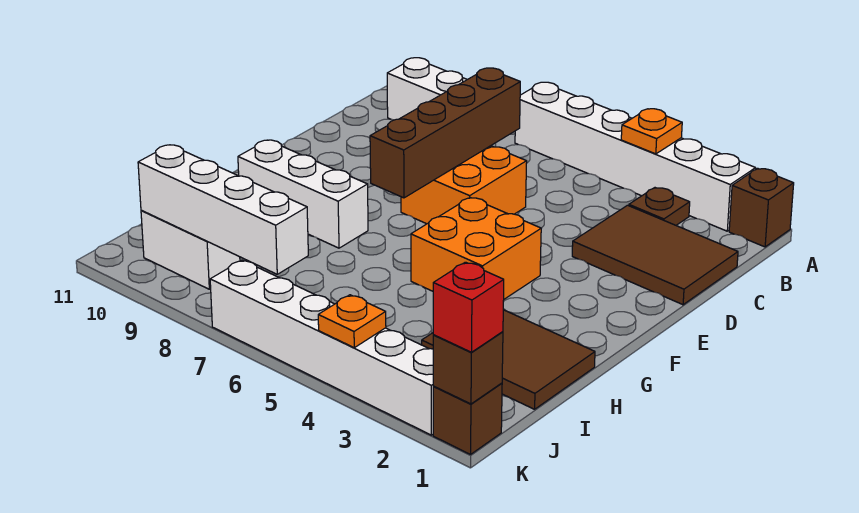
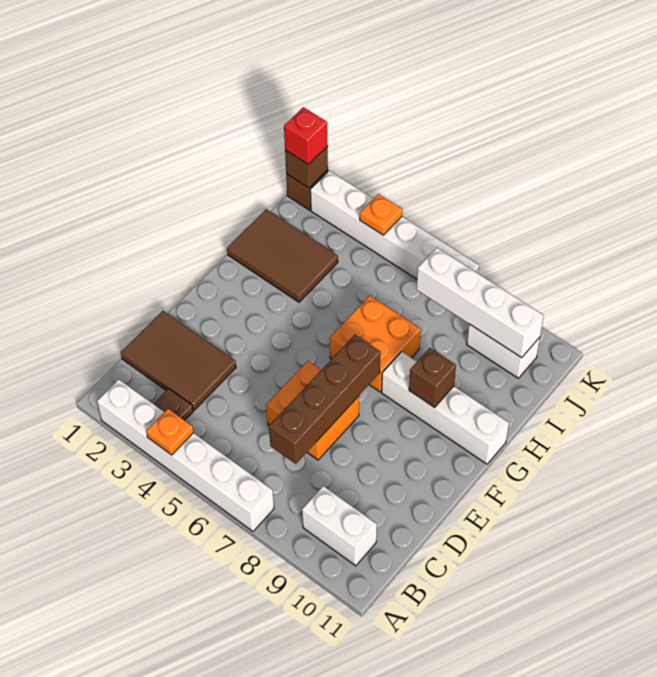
brown 1x1 brick [729,168,794,247] -> brown 1x1 brick moved to [409,348,456,408]
orange 2x2 brick [411,198,541,299] -> orange 2x2 brick moved to [330,296,420,392]
white 1x3 brick [238,140,368,248] -> white 1x4 brick [382,352,509,464]

